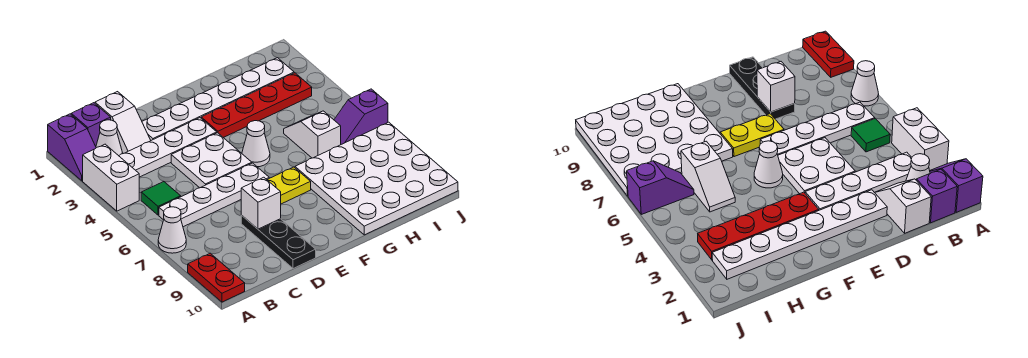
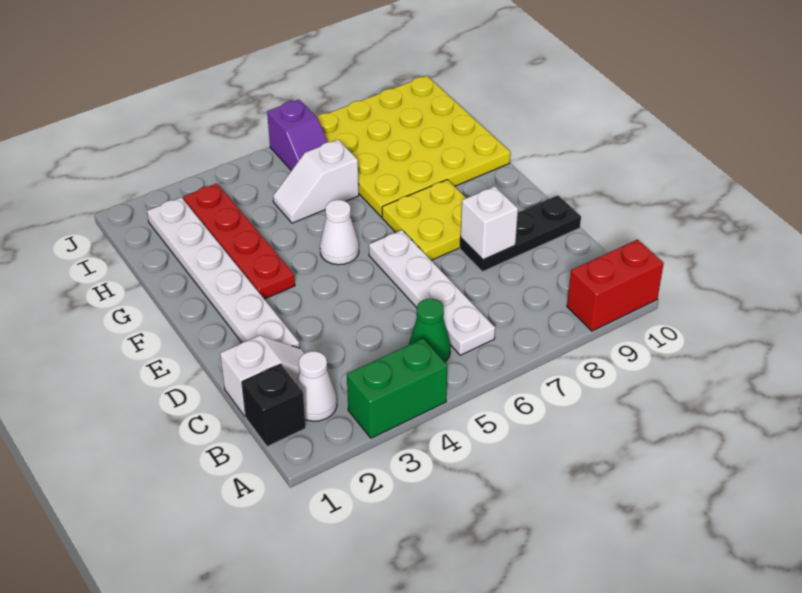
purple 1x2 slope [48,114,96,181] -> none
white 1x2 brick [83,144,139,211] -> green 1x2 brick [347,339,447,438]
white 1x1 cone [158,207,186,253] -> none
red 1x2 plate [188,253,245,302] -> red 1x2 brick [567,240,664,331]
purple 1x1 brick [71,103,111,146] -> black 1x1 brick [242,364,306,447]
white 1x4 plate [119,118,217,177] -> none
green 1x1 tile [141,181,181,215] -> green 1x1 cone [409,299,450,362]
white 2x2 plate [171,133,252,188] -> none
yellow 1x2 plate [267,167,311,204] -> yellow 2x2 plate [382,180,466,260]
white 4x4 plate [295,122,458,235] -> yellow 4x4 plate [317,76,510,217]

